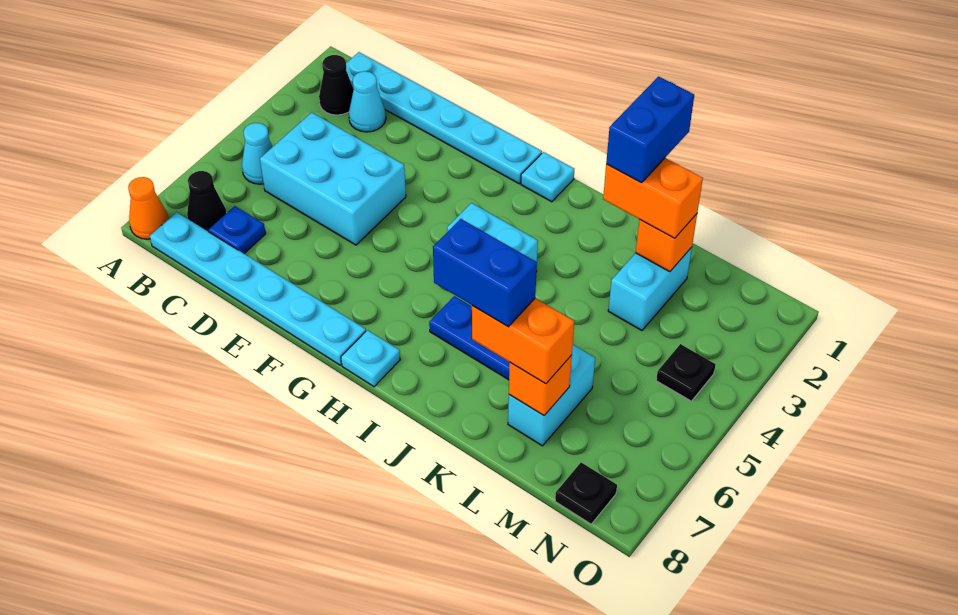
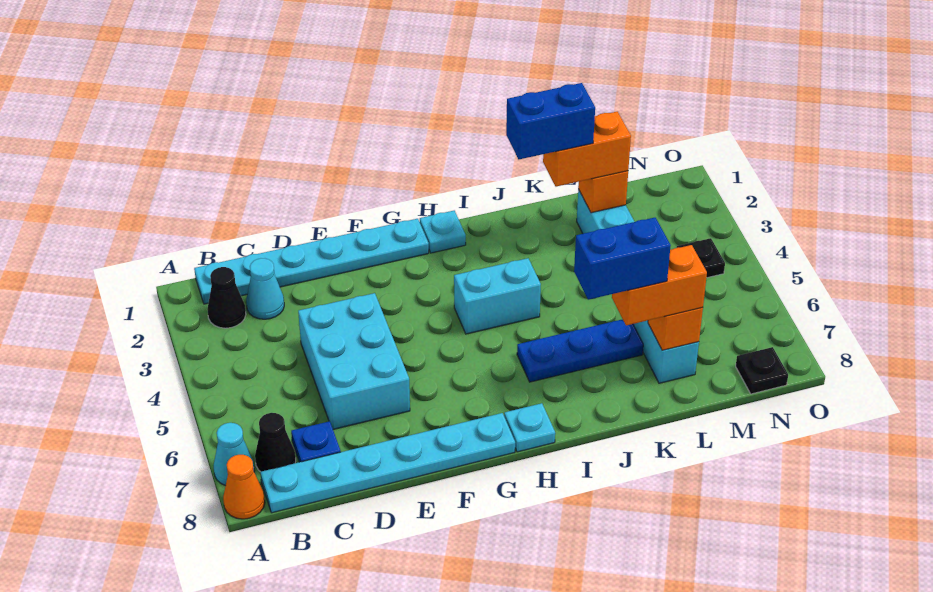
cyan 1x1 cone [242,123,273,184] -> cyan 1x1 cone moved to [214,423,255,486]
cyan 2x3 brick [260,112,406,245] -> cyan 2x3 brick turned to [298,293,410,429]
blue 1x2 brick [606,77,694,183] -> blue 1x2 brick turned to [506,83,595,159]

